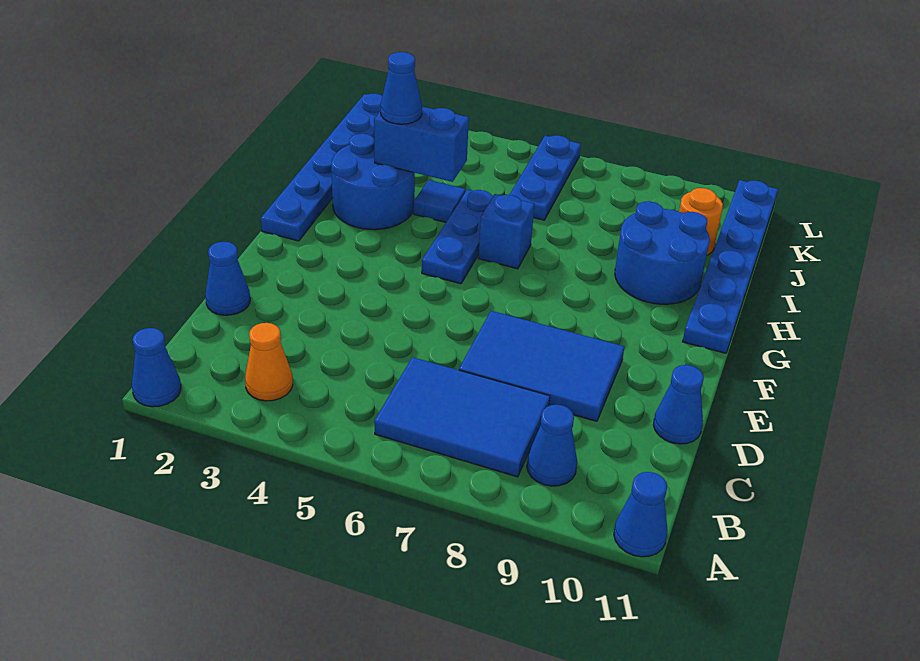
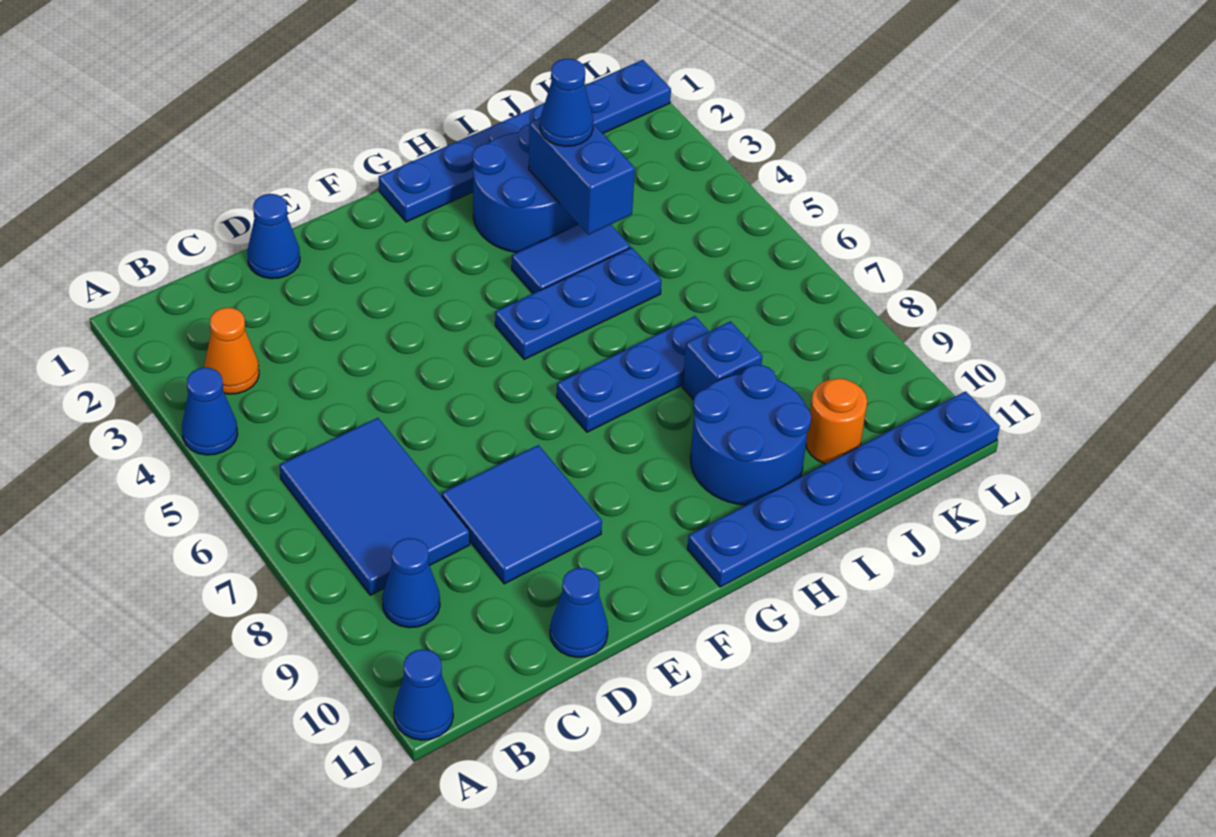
blue 1x1 cone [132,328,181,407] -> blue 1x1 cone moved to [182,368,238,455]
blue 2x3 tile [459,311,624,421] -> blue 2x2 tile [442,445,602,584]
blue 1x1 brick [478,194,534,269] -> blue 1x1 brick moved to [682,321,762,400]
blue 1x1 tile [414,180,466,222] -> blue 1x2 tile [512,224,630,293]
blue 1x3 plate [510,135,581,220] -> blue 1x3 plate moved to [557,316,709,432]

